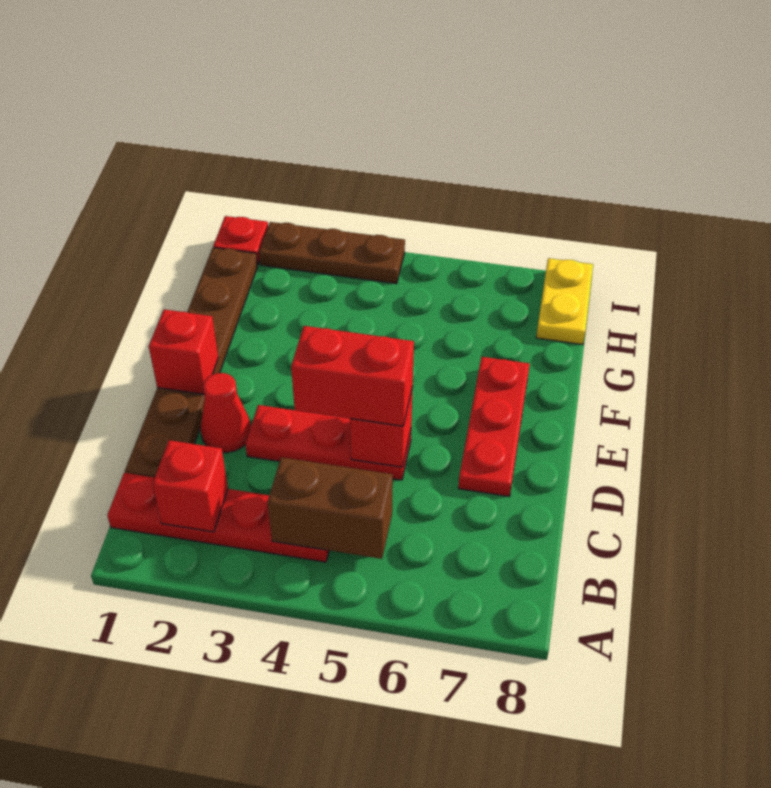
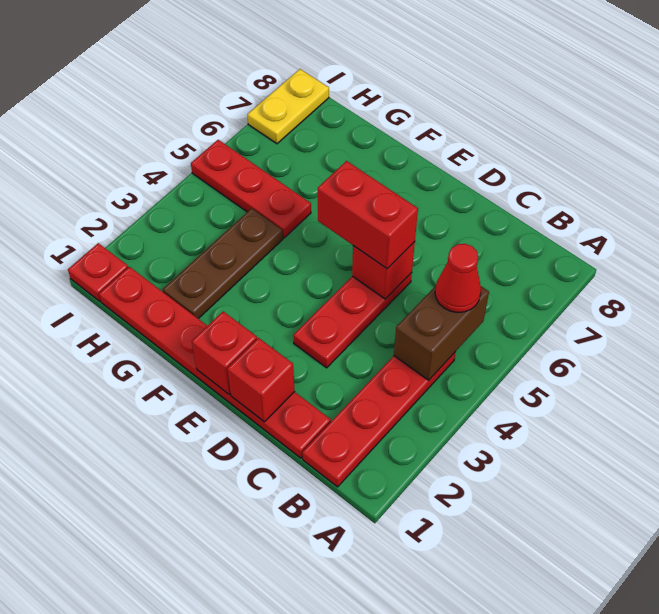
red 1x1 brick [152,440,228,532] -> red 1x1 brick moved to [227,338,295,422]
brown 1x6 plate [125,248,258,477] -> red 1x6 plate [99,267,331,458]
red 1x1 cone [200,373,251,453] -> red 1x1 cone moved to [435,244,481,312]
red 1x2 brick [291,326,414,426] -> red 1x2 brick turned to [318,161,418,269]
red 1x3 plate [458,357,530,497] -> red 1x3 plate moved to [191,140,311,238]
yellow 1x2 plate [536,258,593,345] -> yellow 1x2 plate turned to [247,69,329,144]
brown 1x3 plate [259,222,405,284] -> brown 1x3 plate moved to [163,208,283,319]

